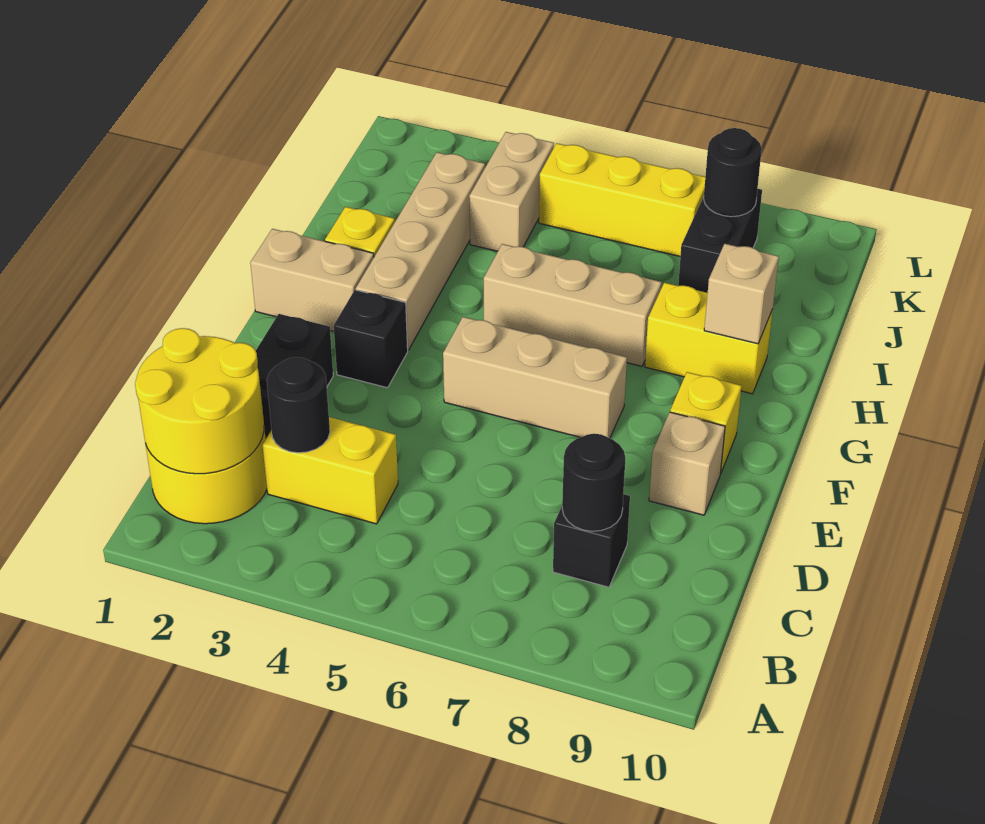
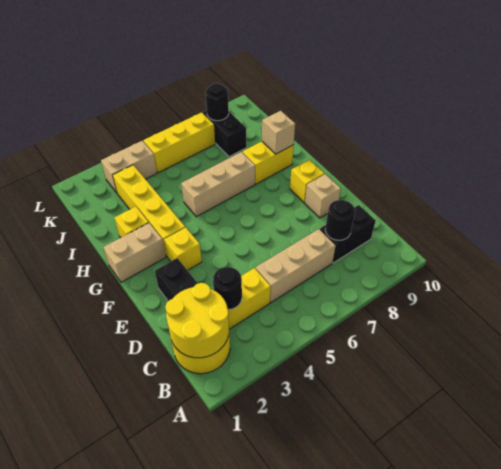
black 1x1 brick [553,494,630,587] -> black 1x2 brick [320,205,376,263]
black 1x1 brick [334,290,408,388] -> yellow 1x1 brick [164,227,202,270]
tan 1x3 brick [443,317,627,438] -> tan 1x3 brick moved to [256,229,336,302]
tan 1x4 brick [356,152,485,350] -> yellow 1x4 brick [113,165,185,256]
tan 1x2 brick [469,132,554,251] -> tan 1x2 brick turned to [101,141,157,193]

